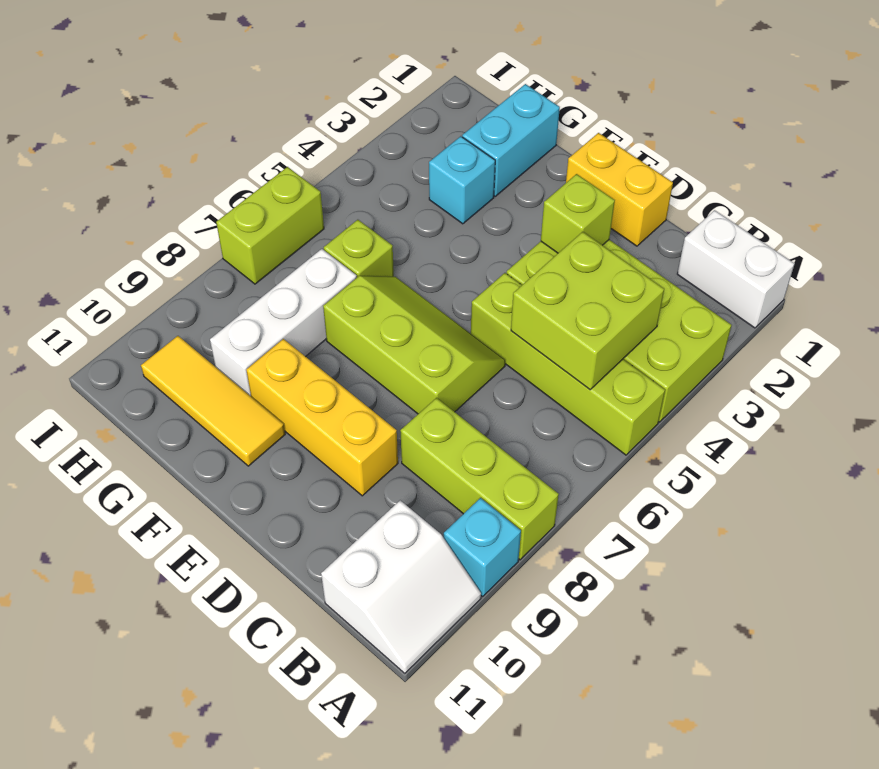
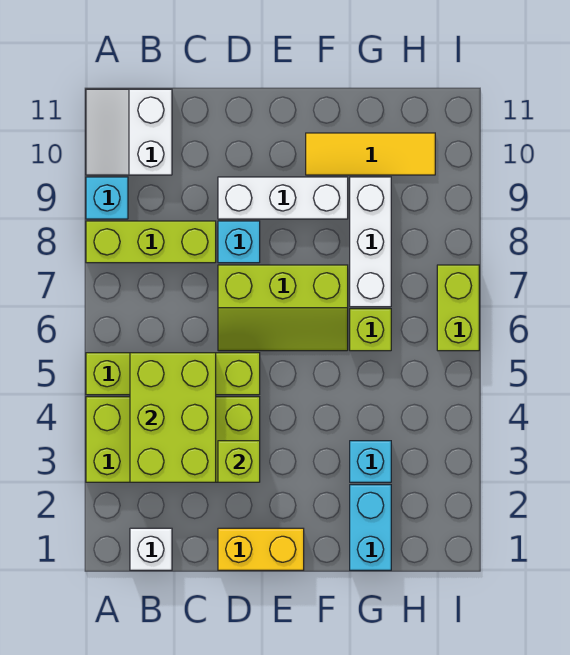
white 1x2 brick [677,210,795,328] -> white 1x1 brick [130,528,172,570]
lime 2x2 brick [511,232,664,390] -> lime 2x3 brick [130,353,216,482]
none -> cyan 1x1 brick [218,221,260,263]
yellow 1x3 brick [246,339,398,496] -> white 1x3 brick [218,177,348,219]

